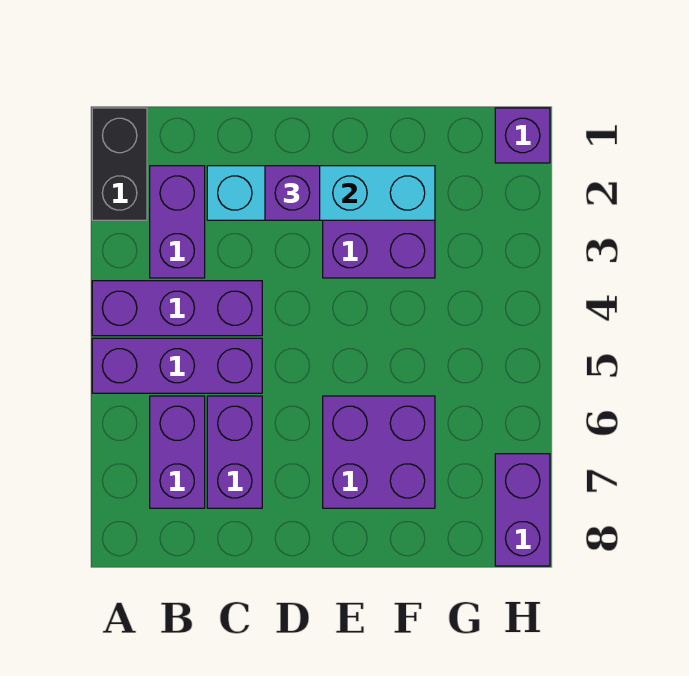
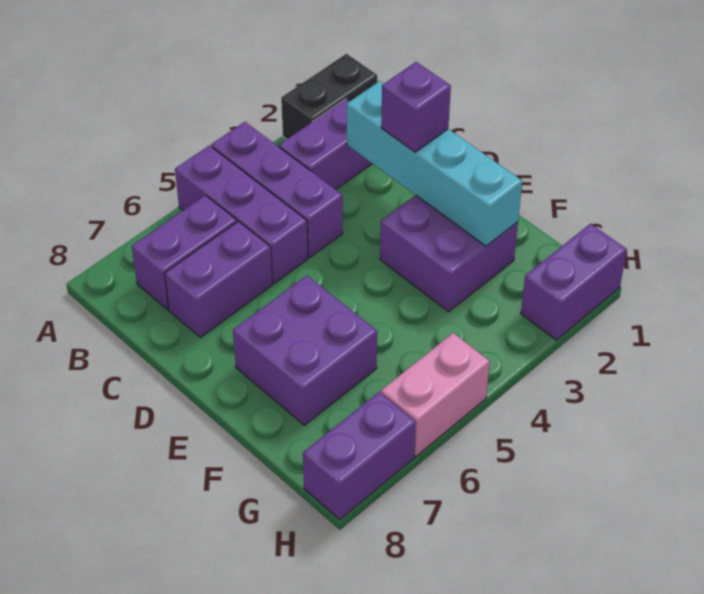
purple 1x1 brick [495,108,550,163] -> purple 1x2 brick [521,224,627,340]
none -> pink 1x2 brick [381,333,490,457]

